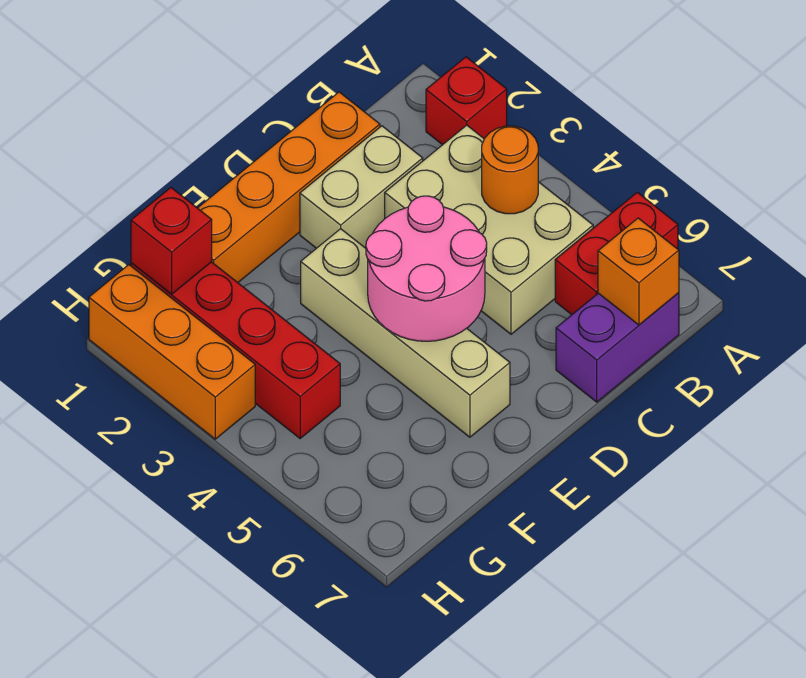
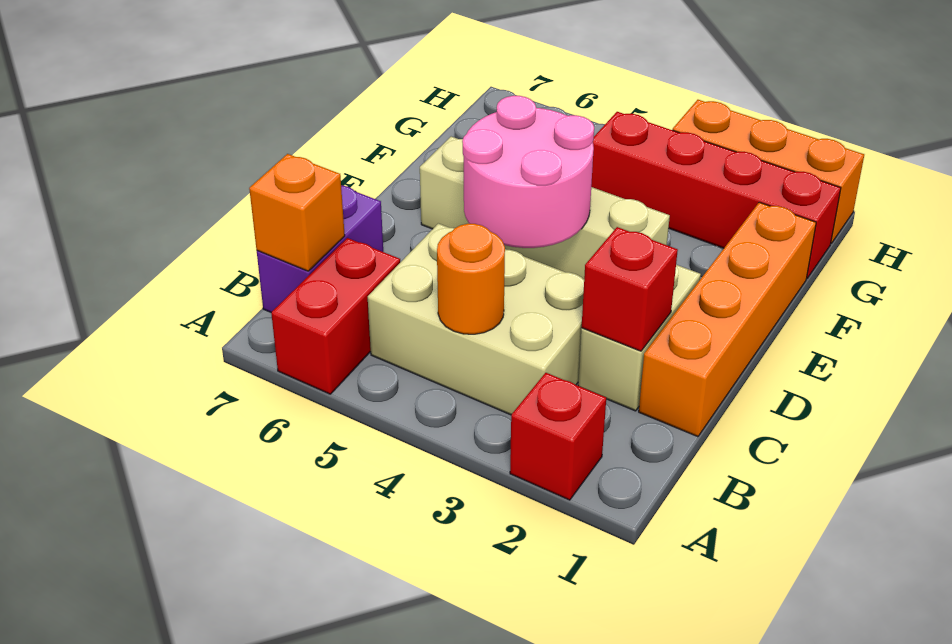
red 1x1 brick [131,188,212,294] -> red 1x1 brick moved to [582,227,678,351]

